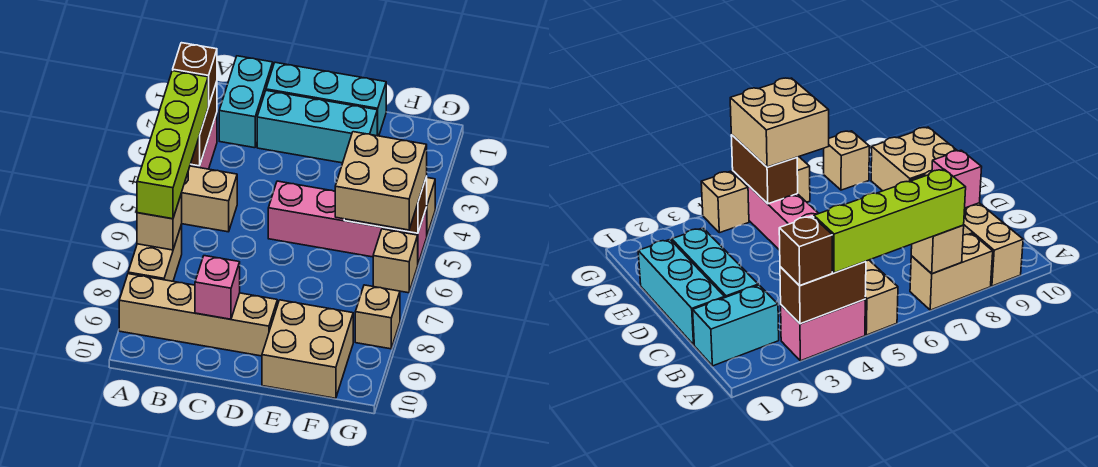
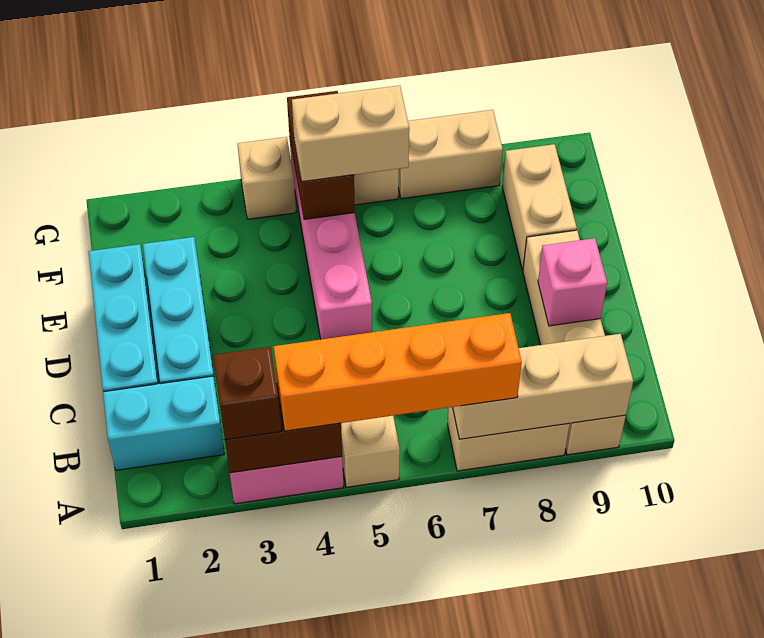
lime 1x4 brick [137,71,209,219] -> orange 1x4 brick [274,313,522,431]
tan 1x1 brick [137,193,182,250] -> tan 1x3 brick [453,334,633,439]
tan 2x2 brick [262,300,353,398] -> tan 1x2 brick [502,144,577,270]
tan 2x2 brick [335,132,427,230] -> tan 1x2 brick [292,85,409,182]
tan 1x1 brick [355,285,400,349] -> tan 1x2 brick [398,110,503,199]

